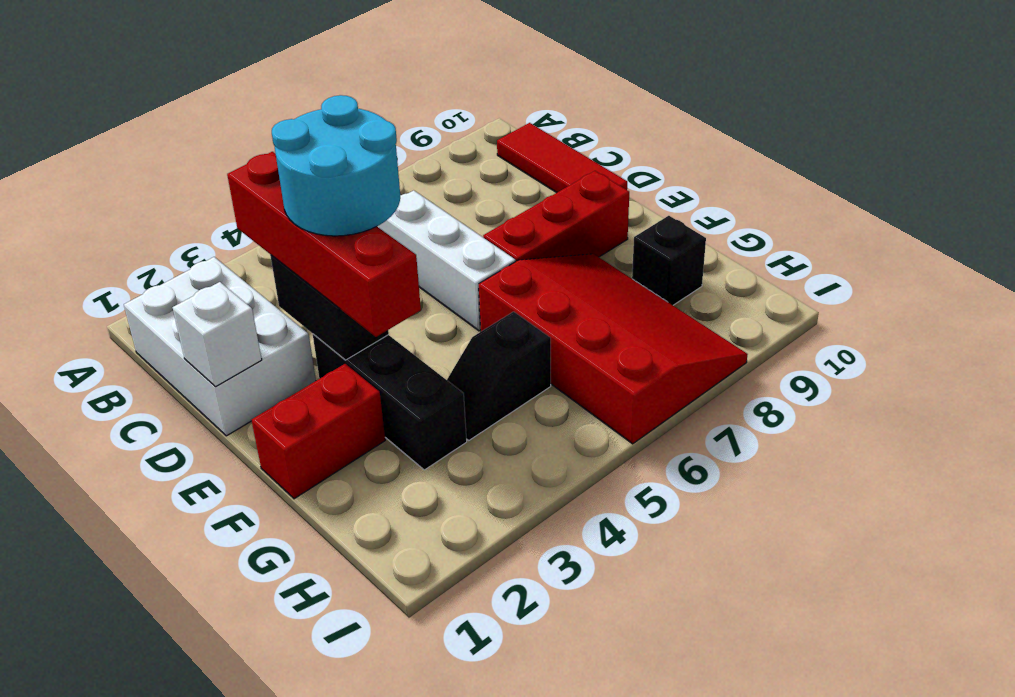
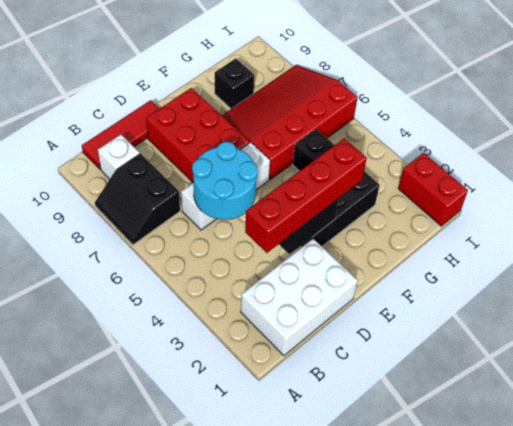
none -> black 2x2 slope [95,153,180,245]
white 1x1 brick [173,282,262,387] -> white 1x1 brick moved to [98,134,139,179]
cyan 2x2 round brick [272,95,400,236] -> cyan 2x2 round brick moved to [192,142,258,220]
red 1x3 brick [483,171,629,261] -> red 2x3 brick [146,88,250,182]
red 1x2 brick [252,364,385,499] -> red 1x2 brick moved to [398,153,468,226]

